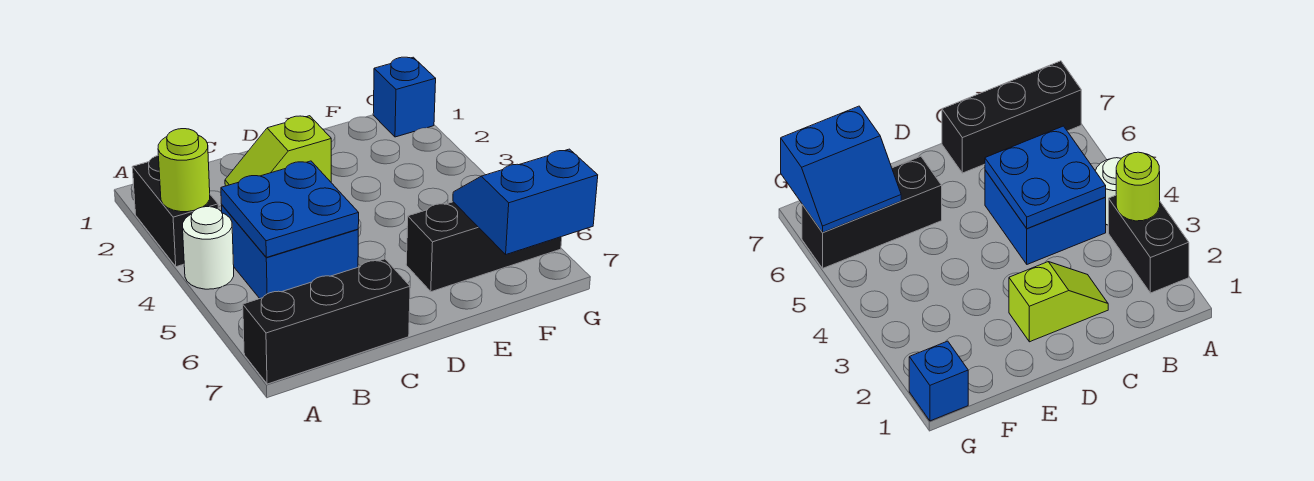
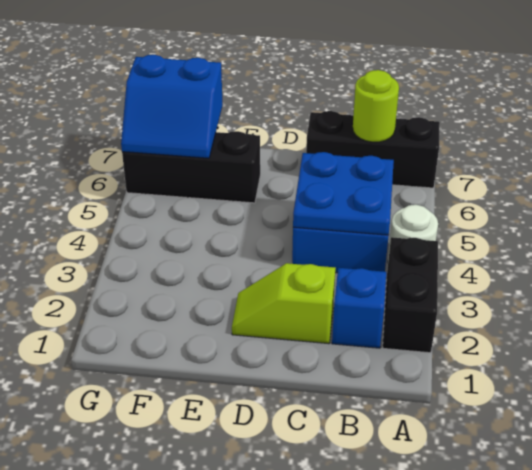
lime 1x1 round brick [158,129,210,212] -> lime 1x1 round brick moved to [353,70,399,142]
lime 1x2 slope [225,116,331,186] -> lime 1x2 slope turned to [232,263,336,344]
blue 1x1 brick [373,57,436,137] -> blue 1x1 brick moved to [332,268,386,348]

